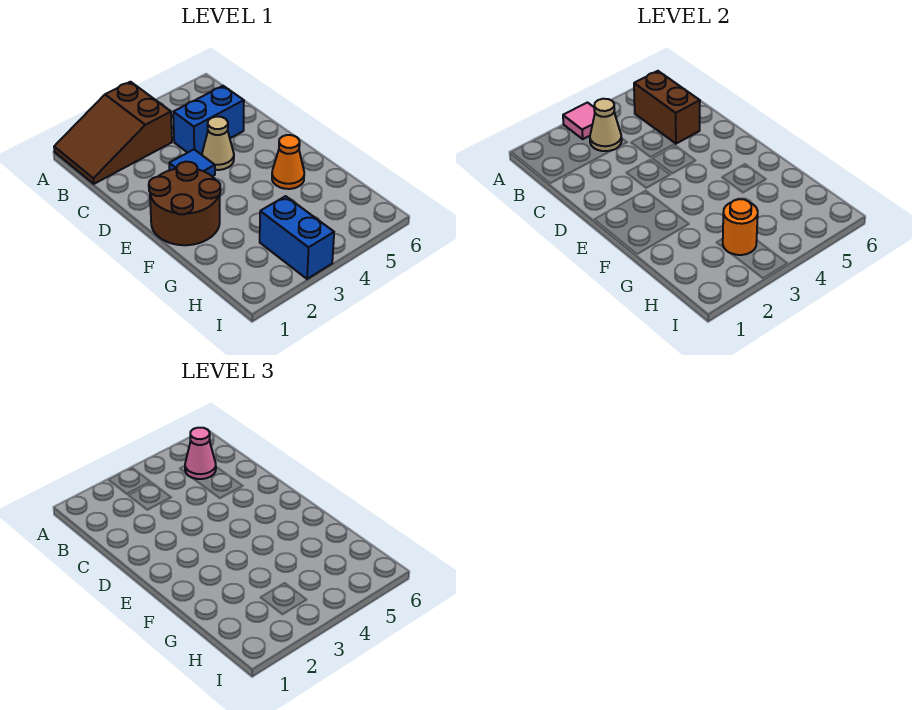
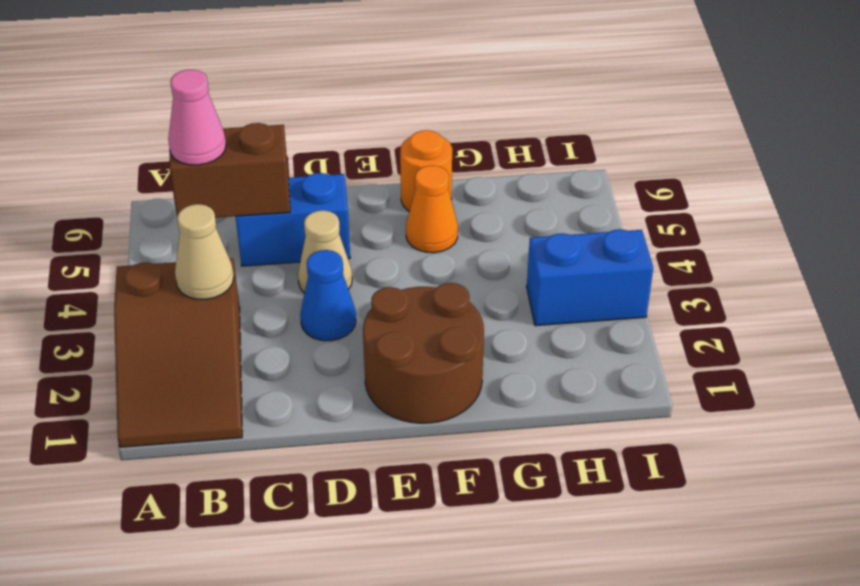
pink 1x1 tile [563,103,595,139] -> none
blue 1x2 brick [173,86,244,154] -> blue 1x2 brick turned to [236,173,350,266]
blue 1x1 tile [169,150,215,176] -> blue 1x1 cone [300,250,356,341]
orange 1x1 round brick [723,199,758,255] -> orange 1x1 round brick moved to [400,130,452,211]

